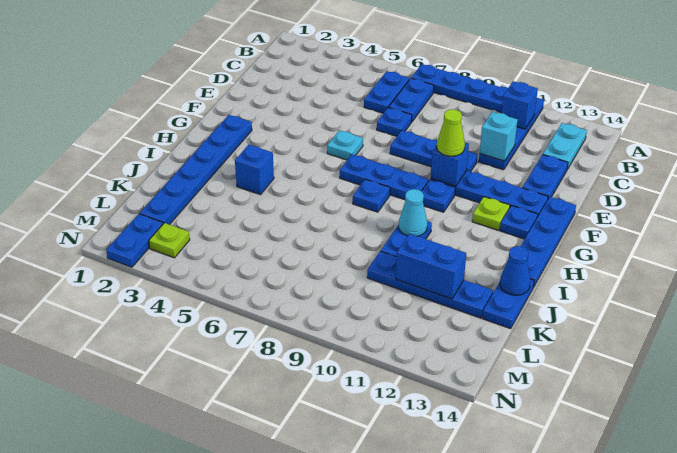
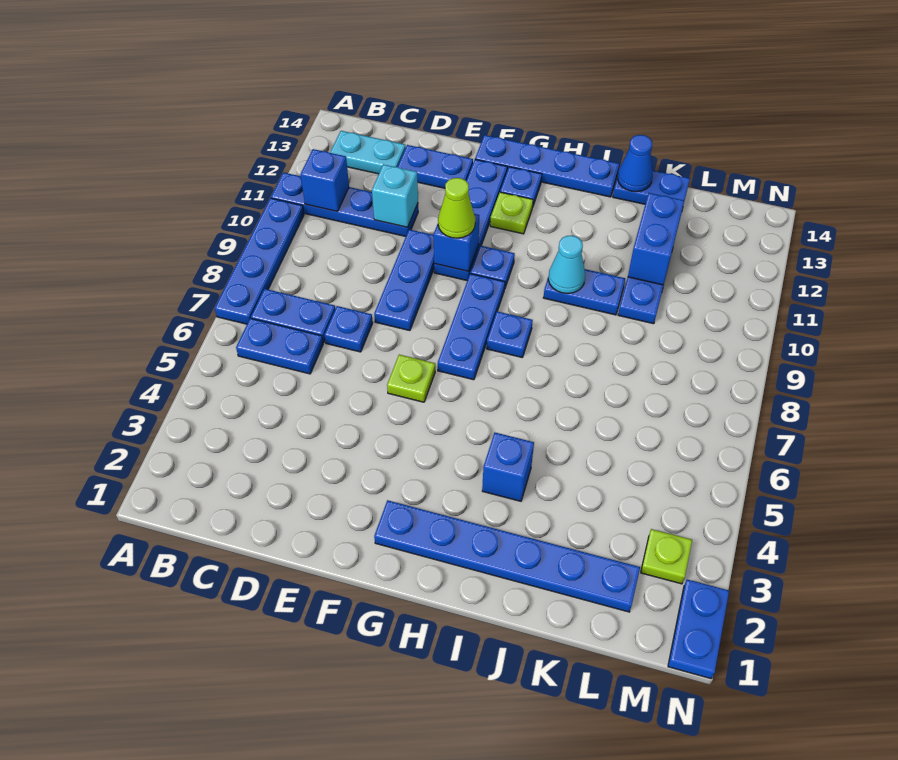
cyan 1x1 plate [327,130,363,160] -> lime 1x1 plate [387,355,435,402]
blue 1x2 plate [106,214,163,267] -> blue 1x2 plate turned to [668,579,729,679]

